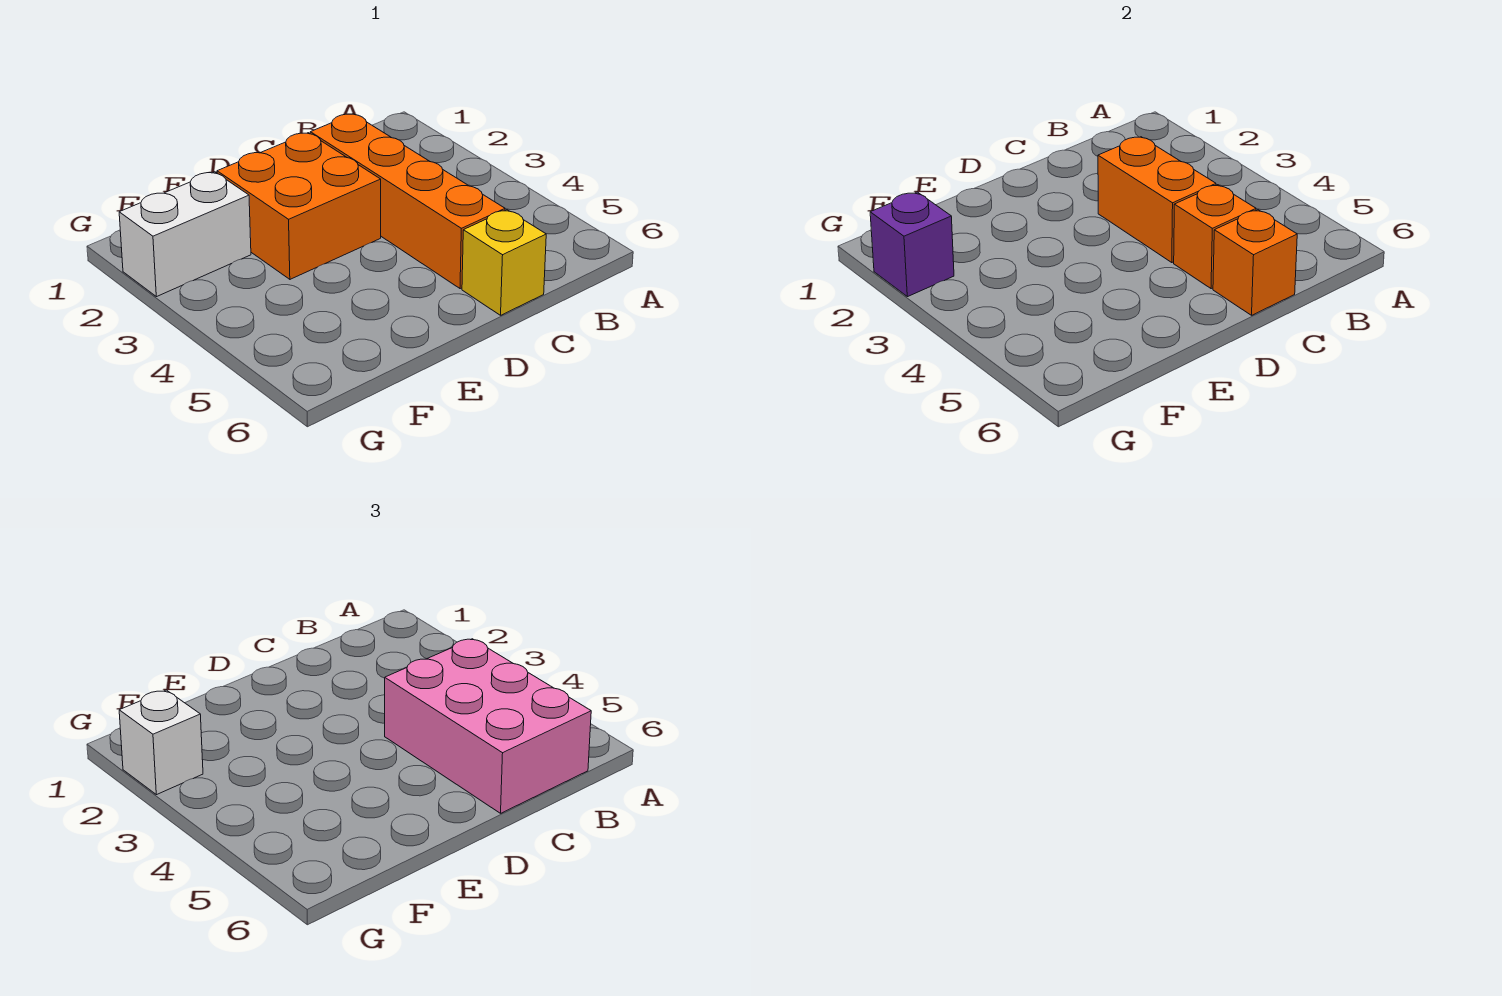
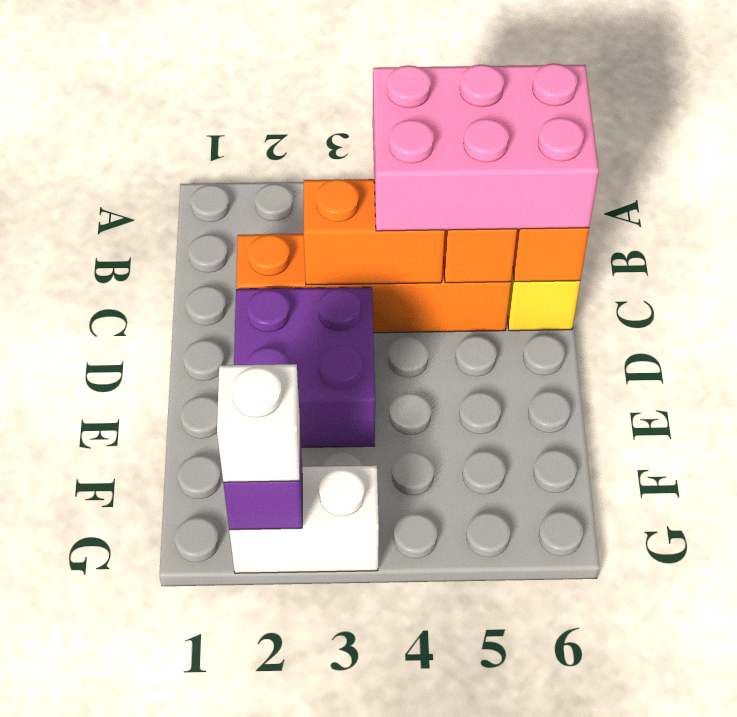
orange 2x2 brick [217,133,381,279] -> purple 2x2 brick [234,287,375,448]
white 1x2 brick [119,172,251,297] -> white 1x2 brick turned to [229,465,379,573]

